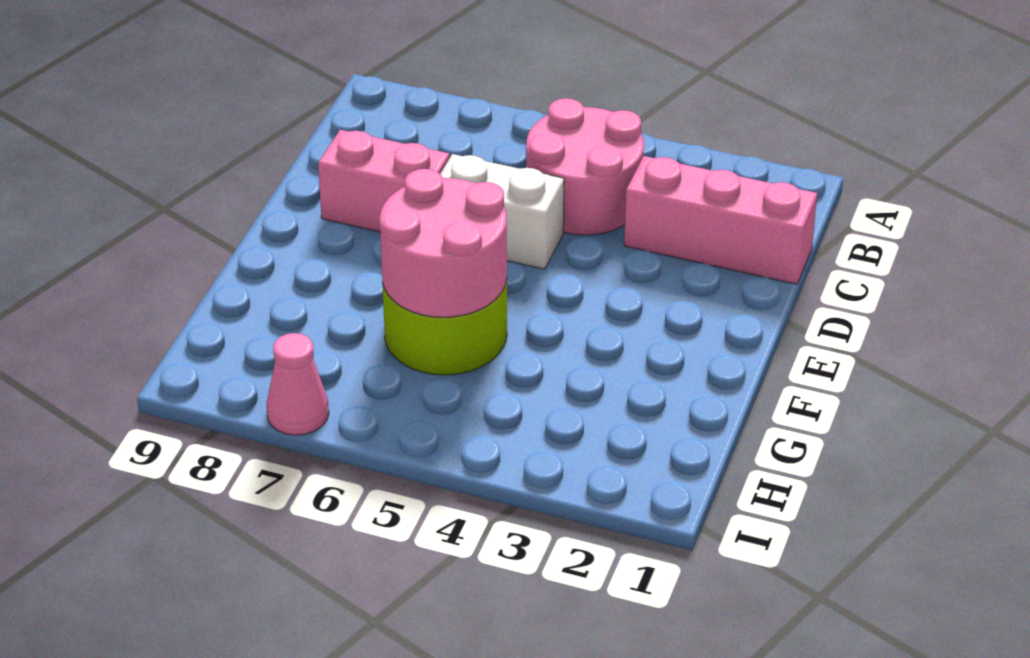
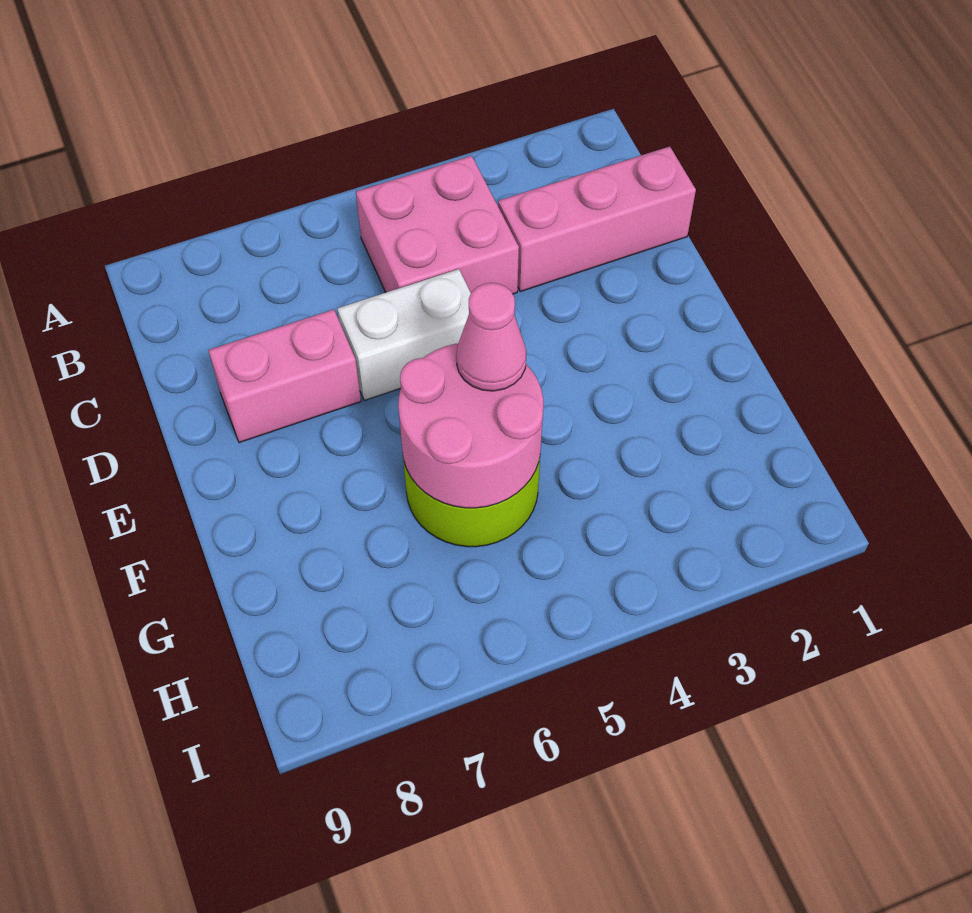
pink 2x2 round brick [526,98,644,235] -> pink 2x2 brick [356,156,519,294]
pink 1x1 cone [267,333,329,435] -> pink 1x1 cone moved to [456,283,526,391]

